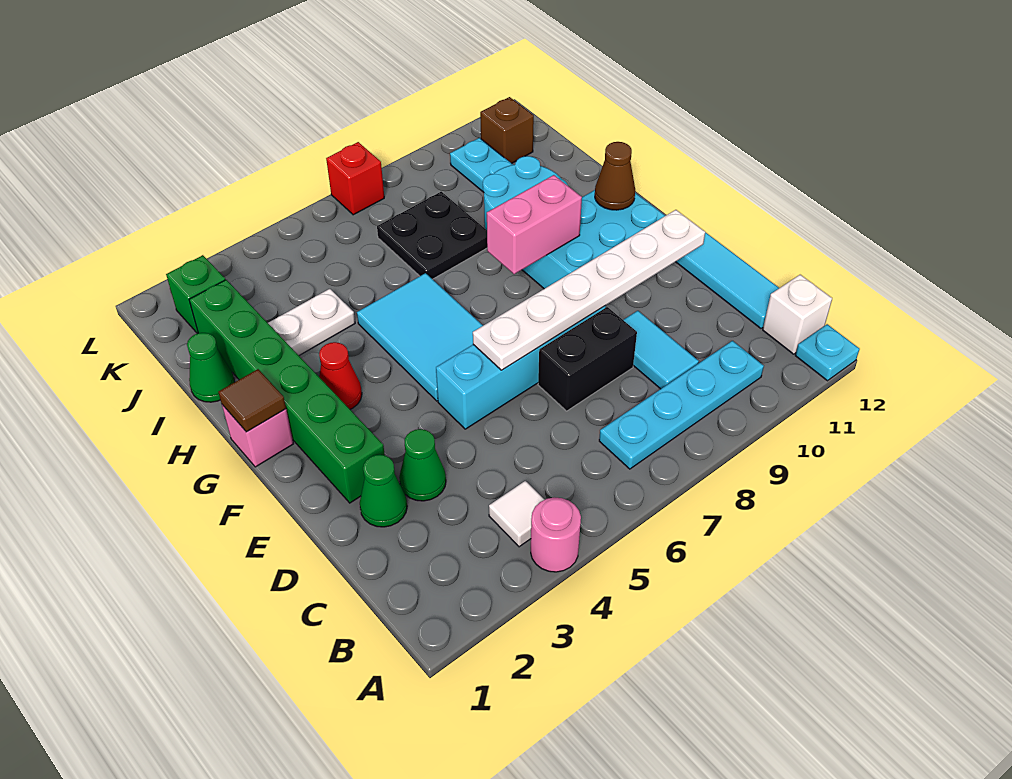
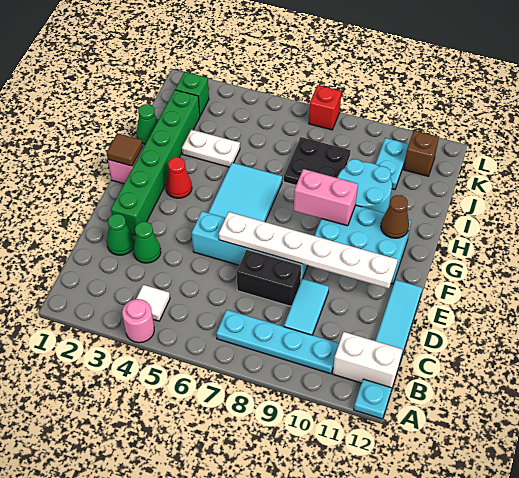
white 1x1 brick [763,275,832,354] -> white 1x2 brick [333,332,403,388]

